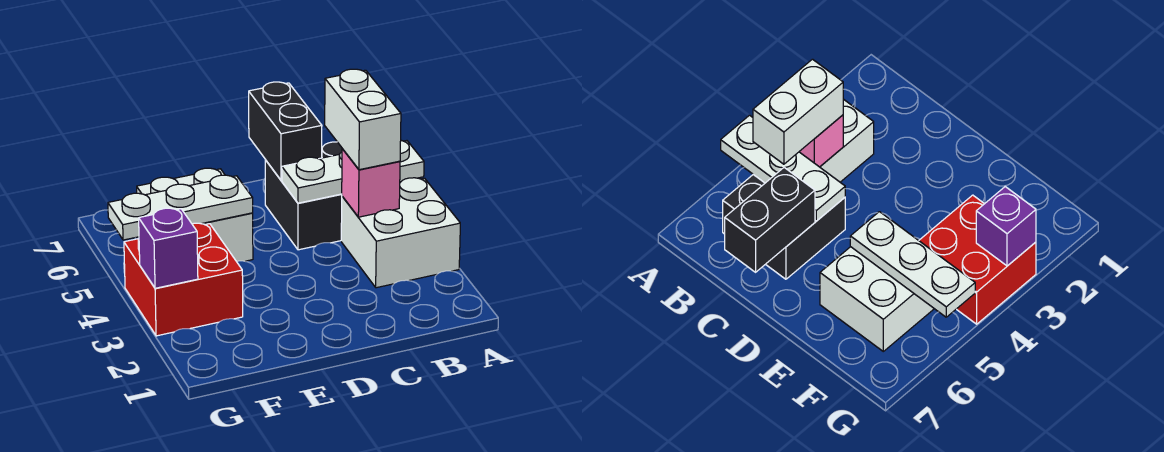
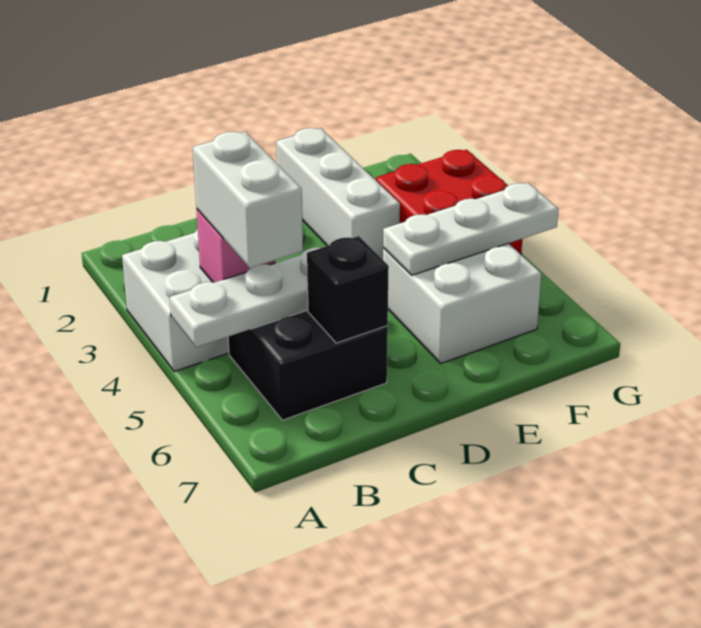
black 1x2 brick [249,82,322,180] -> black 1x1 brick [307,236,389,343]
none -> white 1x3 brick [276,128,400,260]
purple 1x1 brick [139,208,198,288] -> none

